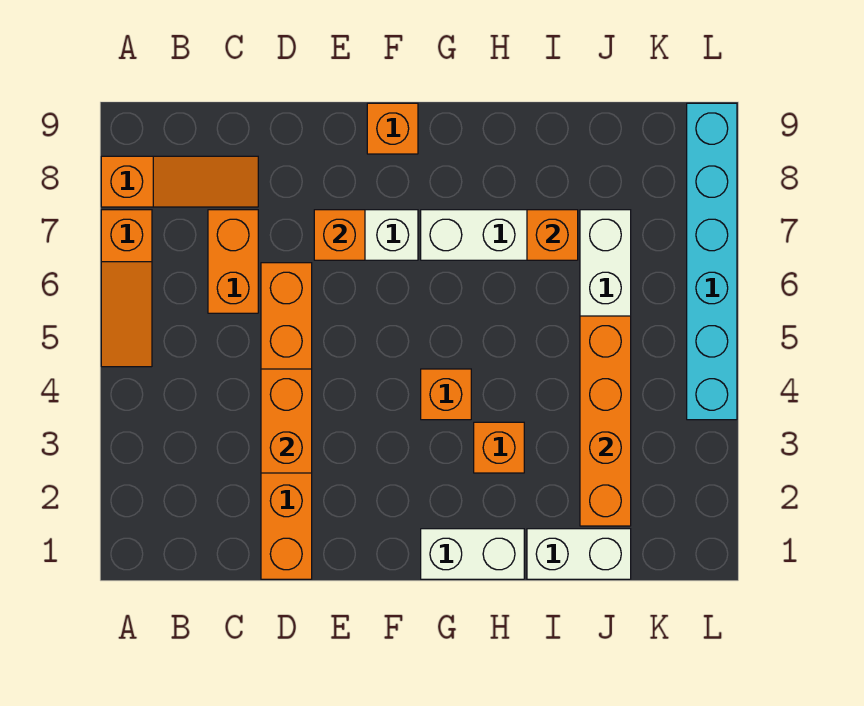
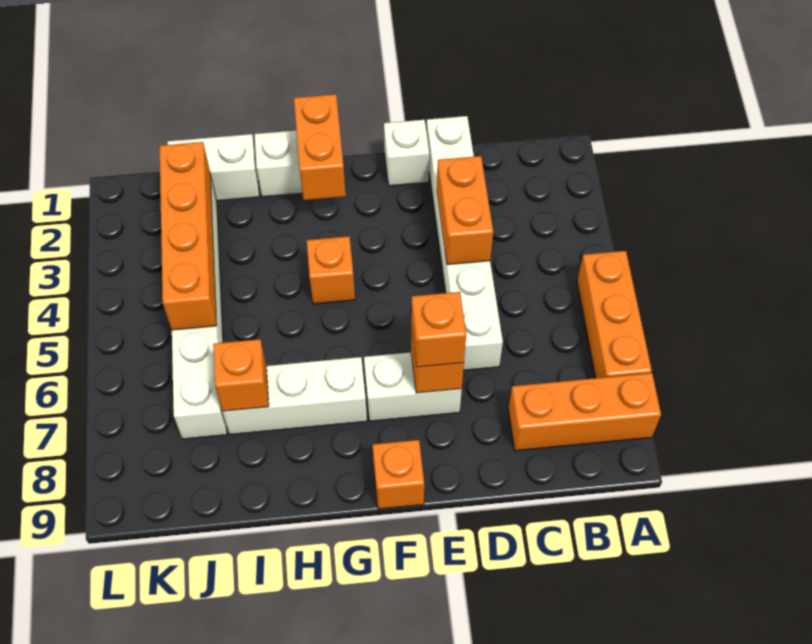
orange 1x3 slope [101,210,152,367] -> orange 1x3 brick [577,251,652,378]
orange 1x3 slope [101,156,258,207] -> orange 1x3 brick [508,373,661,451]
orange 1x2 brick [208,210,258,313] -> orange 1x2 brick moved to [294,94,346,200]
orange 1x6 brick [261,263,312,579] -> white 1x6 brick [427,116,503,370]
none -> white 1x1 brick [384,120,429,186]
orange 1x1 brick [474,422,524,473] -> orange 1x1 brick moved to [411,292,466,367]
cyan 1x6 brick [687,103,737,420] -> none

